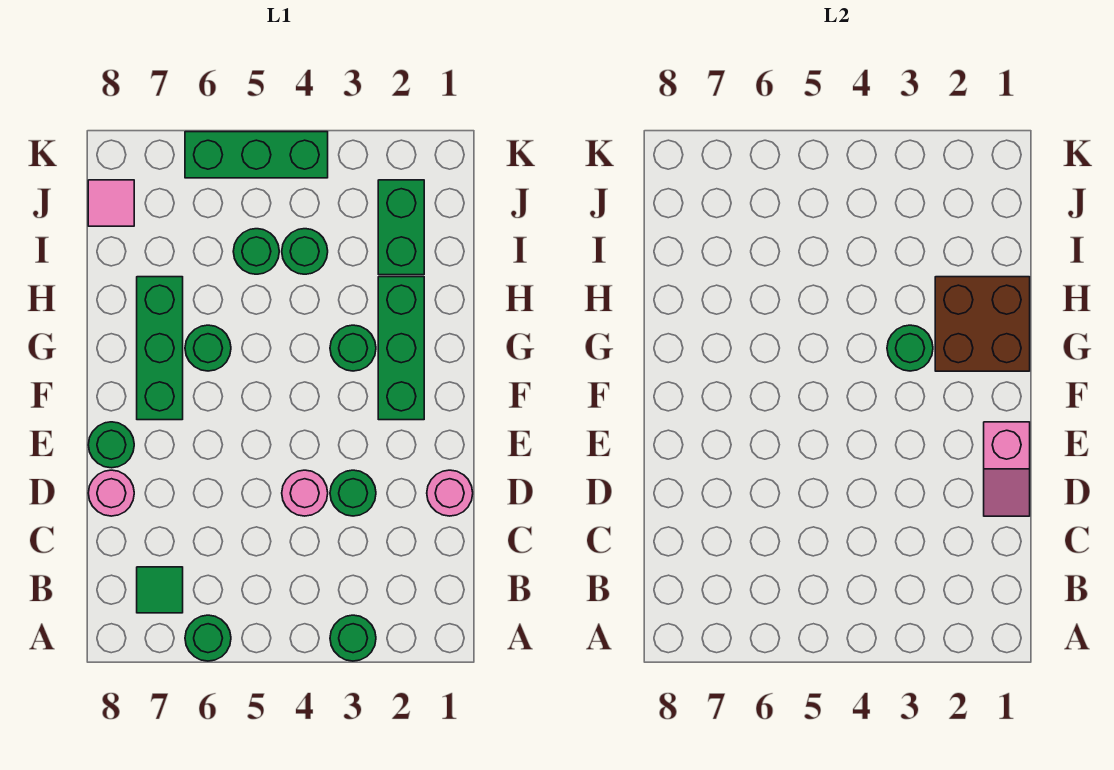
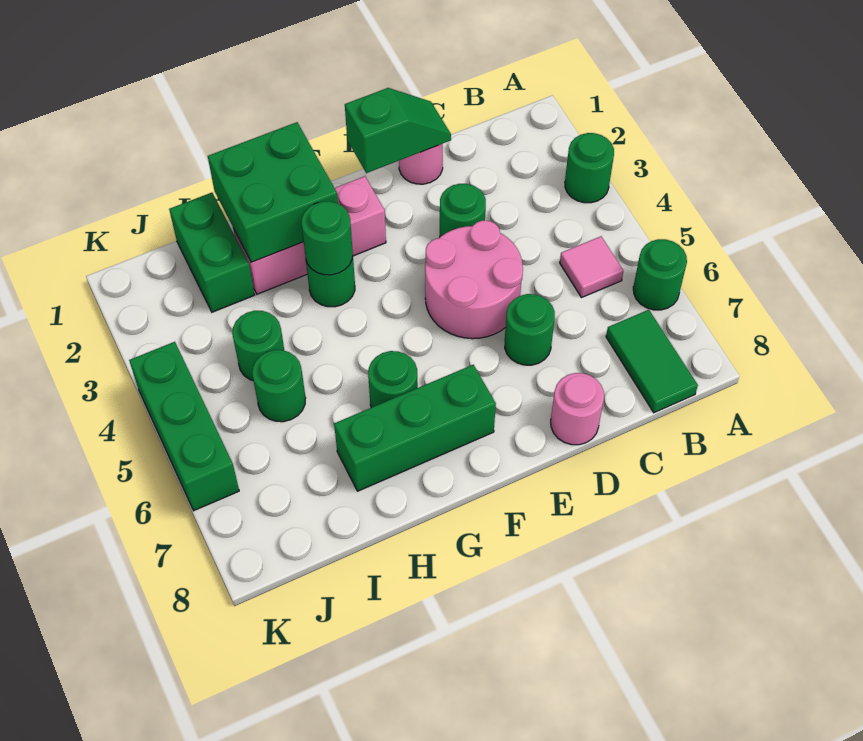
green 1x1 tile [137,567,183,613] -> green 1x2 tile [606,310,698,413]
pink 1x2 slope [984,422,1030,516] -> green 1x2 slope [345,88,451,173]
pink 1x1 round brick [282,470,328,516] -> pink 2x2 round brick [425,220,523,339]
green 1x1 round brick [88,422,134,468] -> green 1x1 round brick moved to [505,294,555,365]
green 1x3 brick [378,277,424,420] -> pink 1x3 brick [233,176,386,294]
brown 2x2 brick [935,277,1030,371] -> green 2x2 brick [208,122,338,262]
green 1x2 brick [378,180,424,275] -> green 1x2 brick turned to [169,193,254,312]
pink 1x1 tile [88,180,134,226] -> pink 1x1 tile moved to [560,236,623,298]

